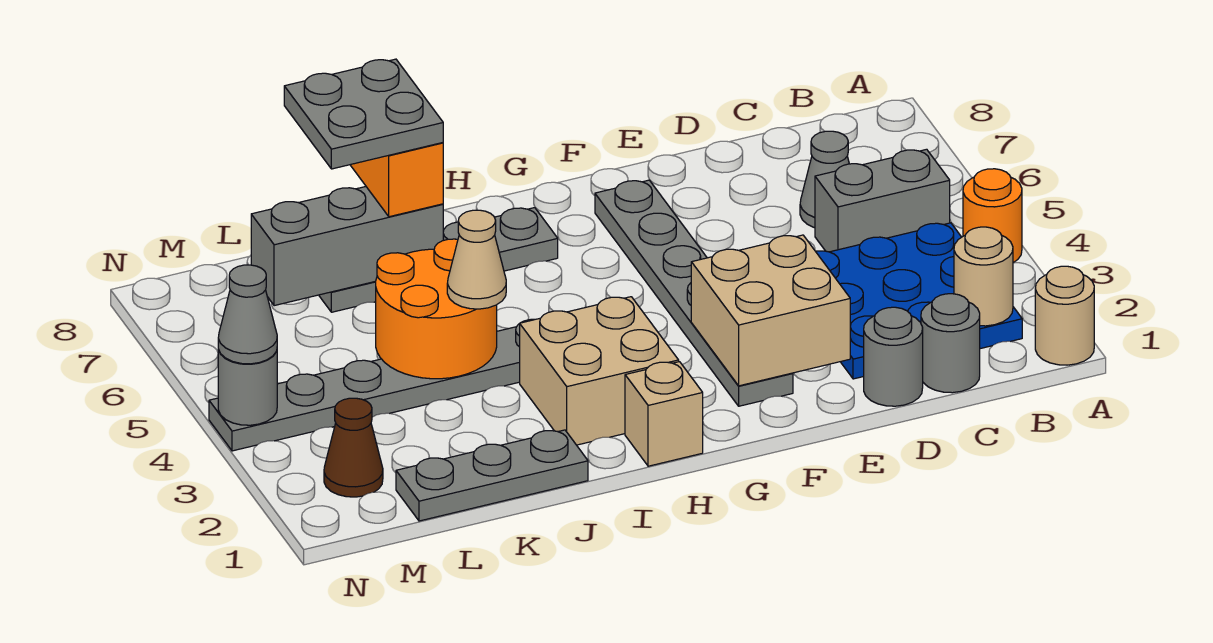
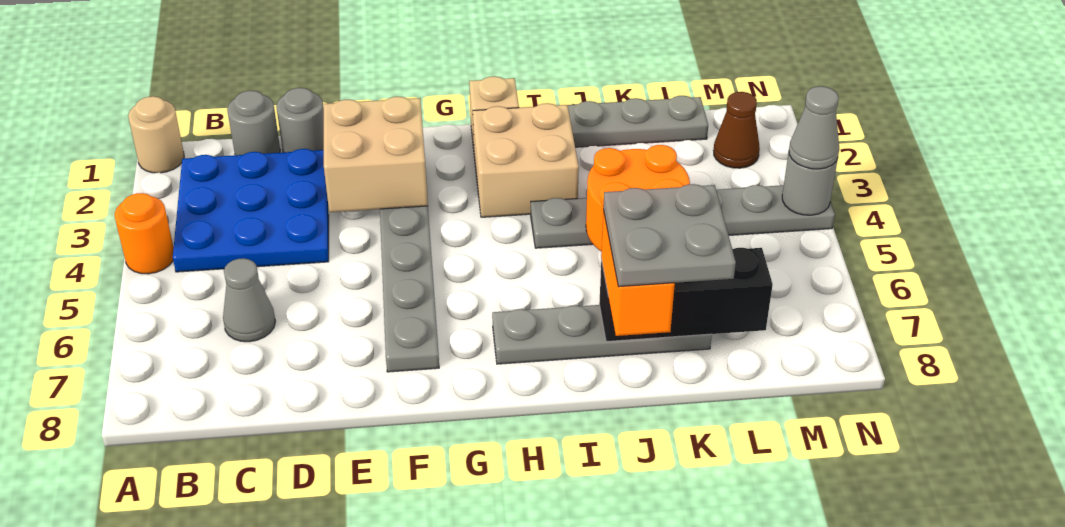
tan 1x1 round brick [954,227,1013,326] -> none
grey 1x2 brick [815,149,950,252] -> none
tan 1x1 cone [447,210,506,309] -> none
grey 1x3 brick [251,187,443,306] -> black 1x3 brick [599,248,773,342]

